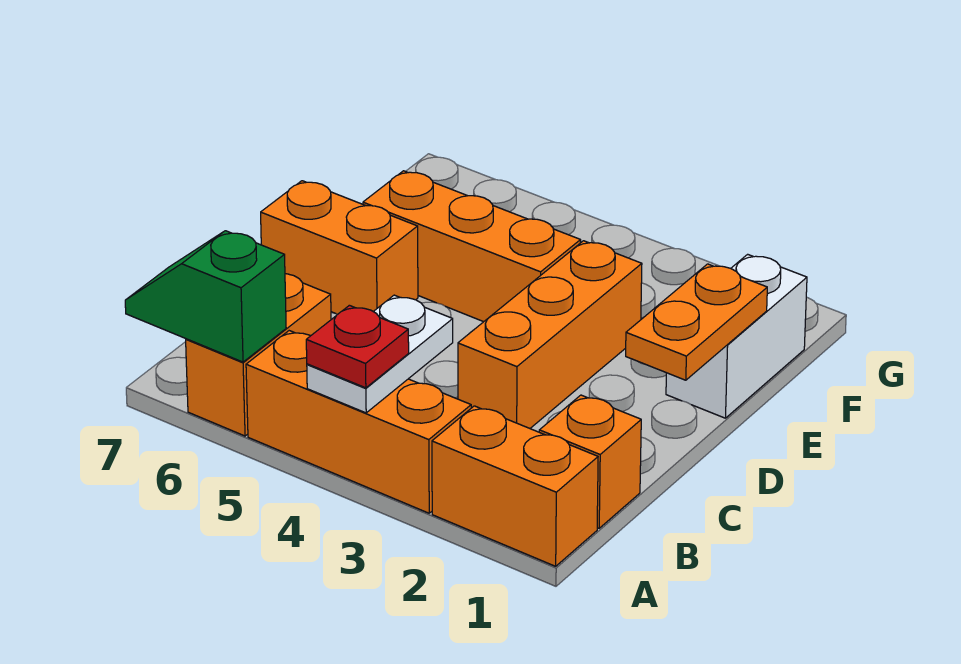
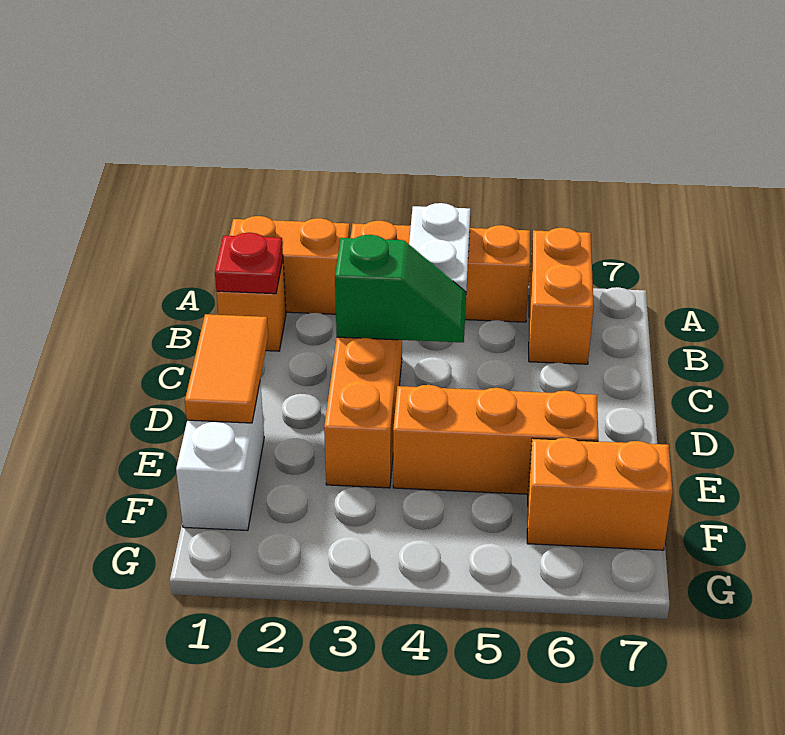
red 1x1 plate [306,305,409,388] -> red 1x1 plate moved to [215,233,283,294]
green 1x2 slope [125,231,286,362] -> green 1x2 slope moved to [335,235,466,342]
orange 1x2 plate [626,264,767,380] -> orange 1x2 tile [185,314,268,423]
orange 1x2 brick [261,181,418,314] -> orange 1x2 brick moved to [527,438,673,550]

